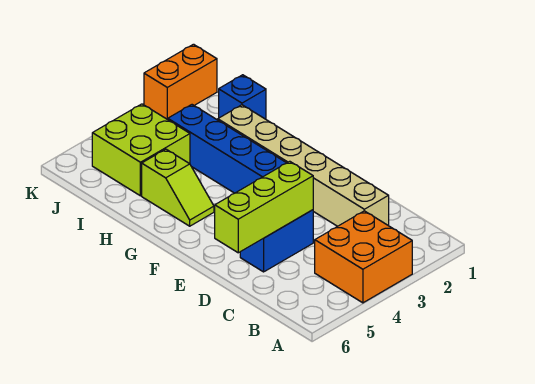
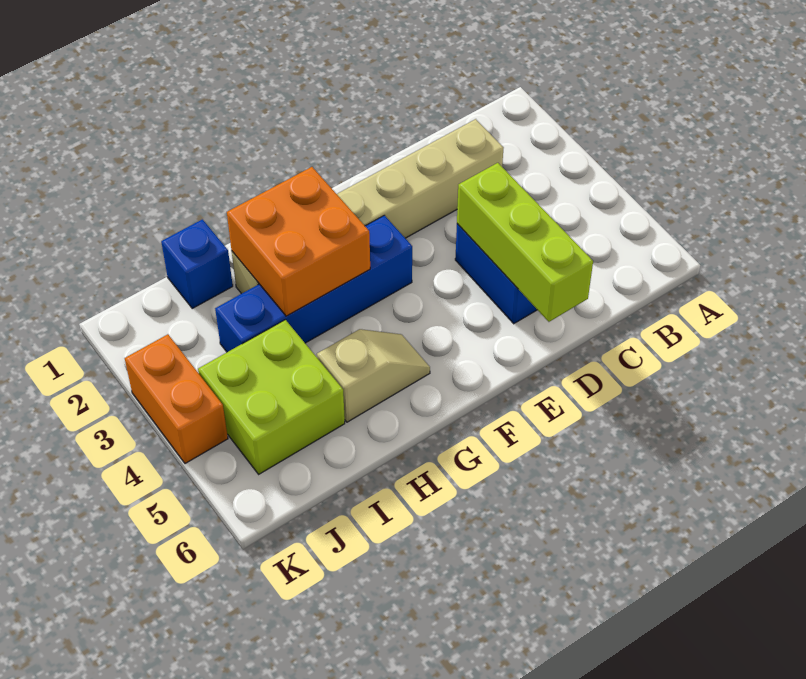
orange 2x2 brick [315,211,412,303] -> orange 2x2 brick moved to [227,167,370,316]
lime 1x2 slope [142,149,214,226] -> tan 1x2 slope [317,329,430,422]
orange 1x2 brick [144,44,217,119] -> orange 1x2 brick moved to [125,334,228,464]

